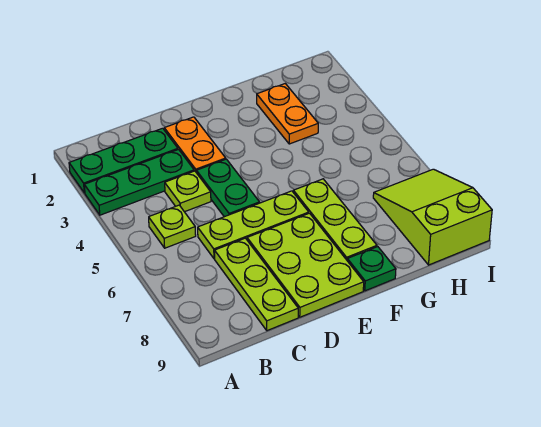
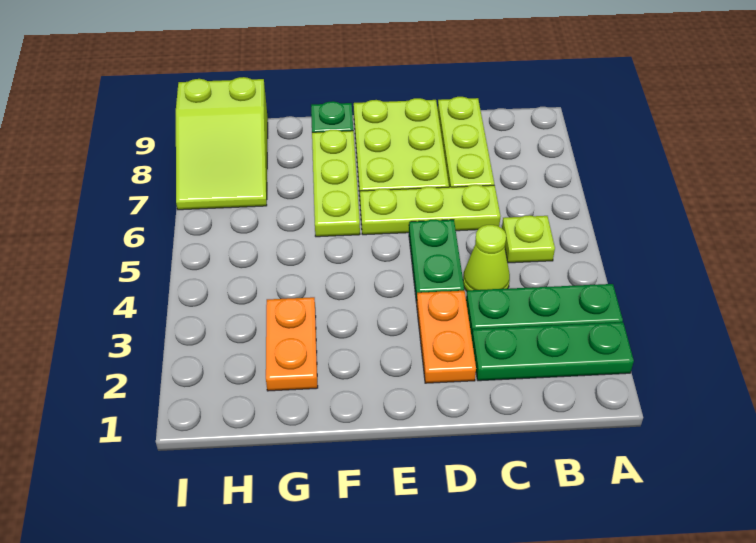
lime 1x1 plate [165,171,211,212] -> lime 1x1 cone [463,225,510,291]

